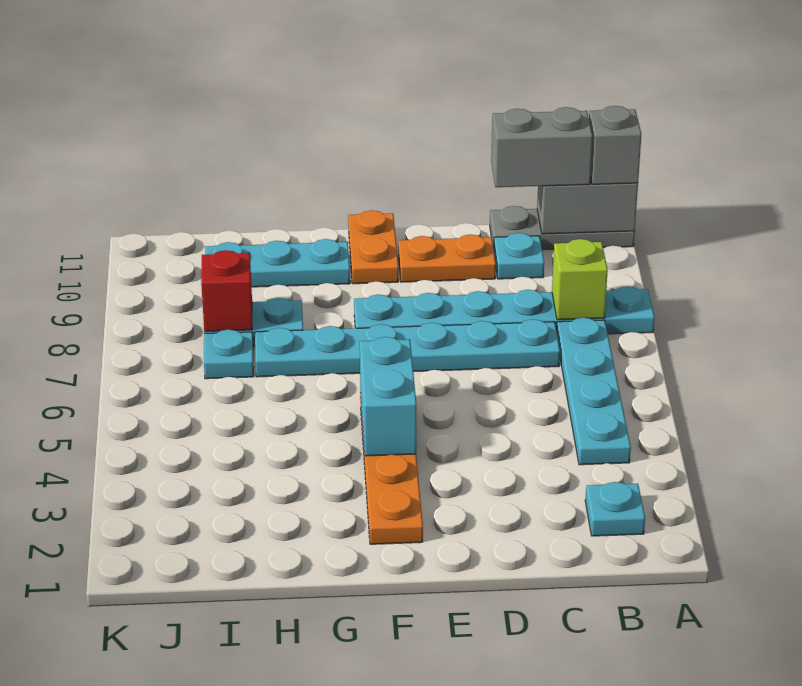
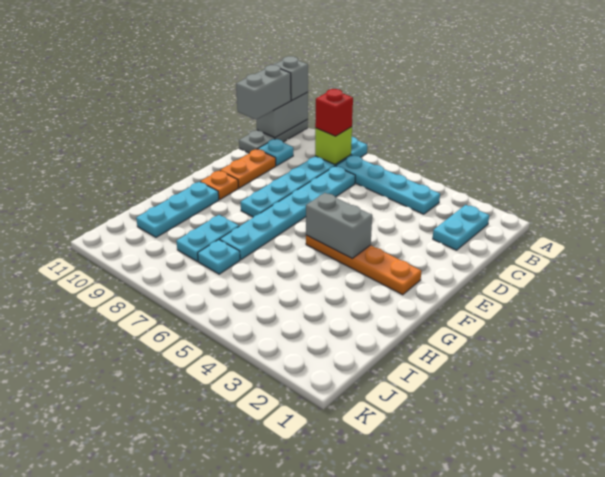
cyan 1x1 plate [585,482,645,536] -> cyan 1x2 plate [433,205,489,250]
cyan 1x2 brick [360,337,416,456] -> grey 1x2 brick [306,193,372,259]
orange 1x2 plate [348,210,398,284] -> orange 1x1 plate [201,170,239,199]
red 1x1 brick [201,250,252,332] -> red 1x1 brick moved to [315,89,353,136]

